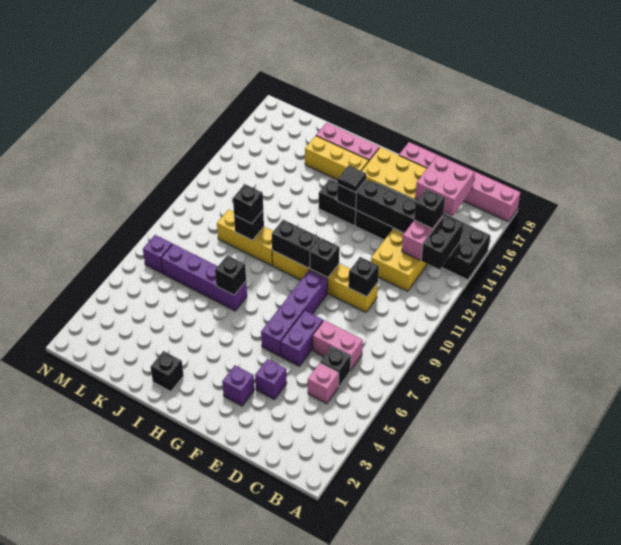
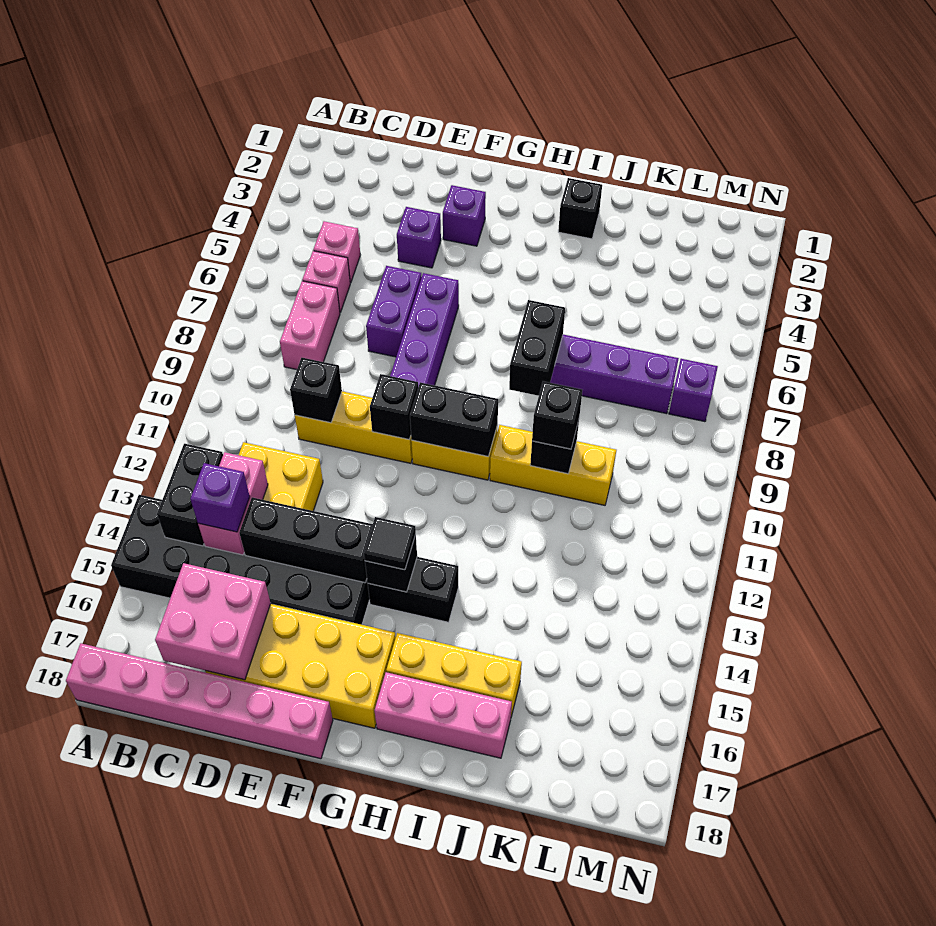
black 1x1 brick [320,347,351,387] -> pink 1x1 brick [302,251,350,312]
pink 1x2 brick [313,320,363,370] -> pink 1x2 brick turned to [280,281,340,370]
black 1x1 brick [414,189,445,229] -> purple 1x1 brick [190,463,250,532]
black 1x1 brick [215,255,246,295] -> black 1x2 brick [509,300,565,396]

